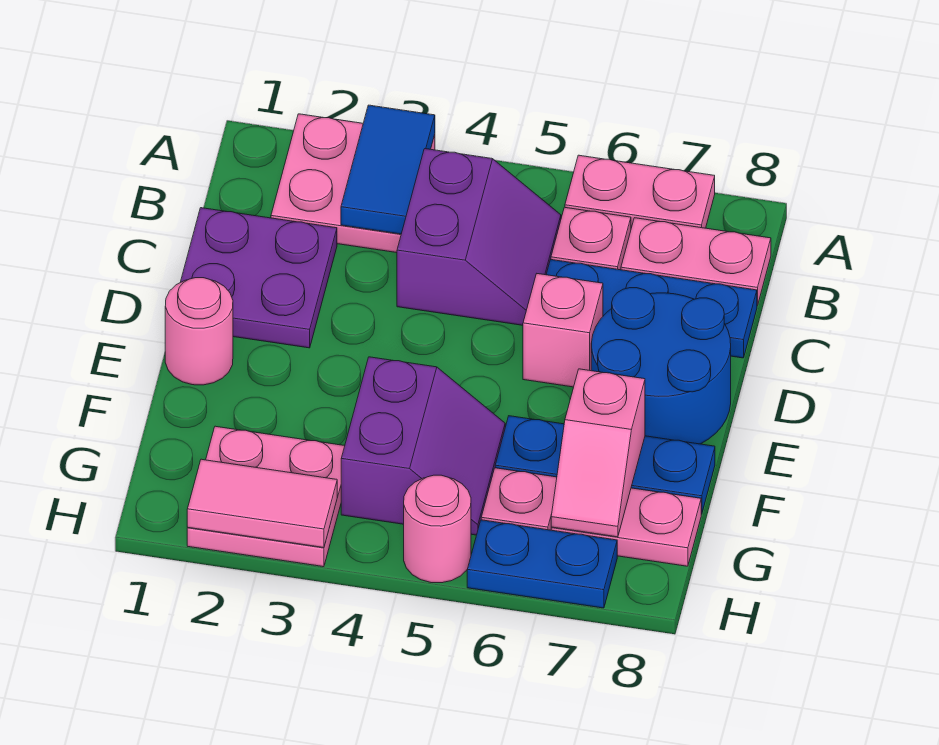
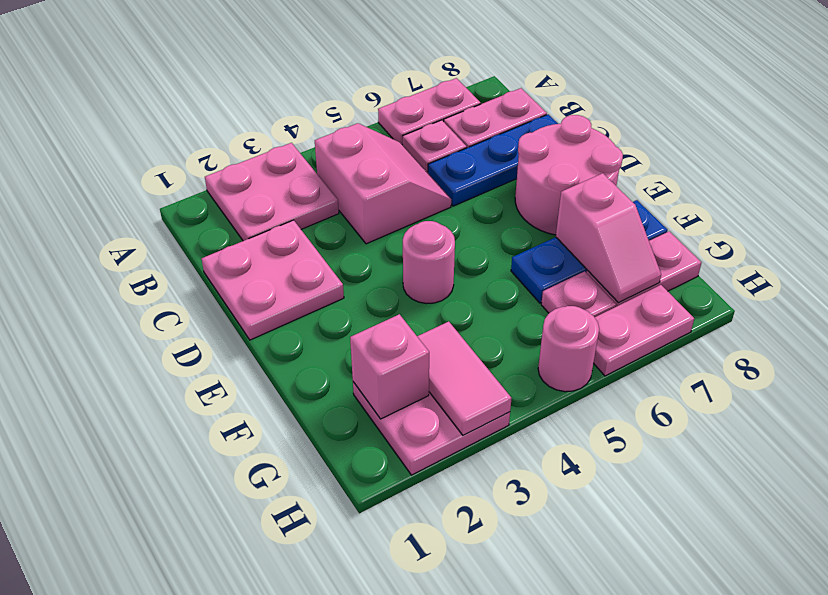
blue 1x2 tile [341,105,435,234] -> none
purple 2x2 slope [397,149,561,325] -> pink 2x2 slope [315,123,451,244]
purple 2x2 plate [181,208,337,348] -> pink 2x2 plate [202,220,344,340]
pink 1x1 brick [523,274,603,387] -> pink 1x1 brick moved to [350,314,429,419]
blue 2x2 round brick [591,288,731,444] -> pink 2x2 round brick [515,115,623,235]
pink 1x1 round brick [165,278,233,385] -> pink 1x1 round brick moved to [403,221,455,304]
purple 2x2 slope [341,357,505,535] -> none
pink 1x2 tile [187,459,337,548] -> pink 1x2 tile turned to [417,322,512,435]
blue 1x2 plate [467,520,617,608] -> pink 1x2 plate [594,285,694,376]

